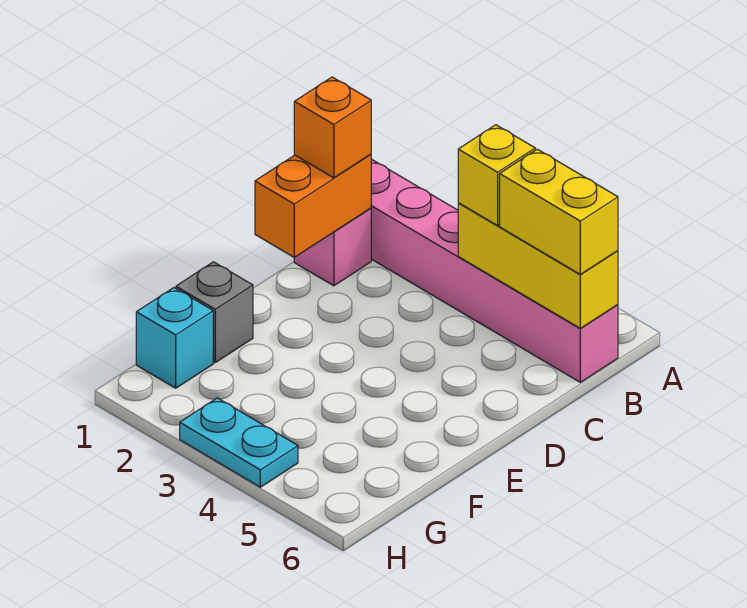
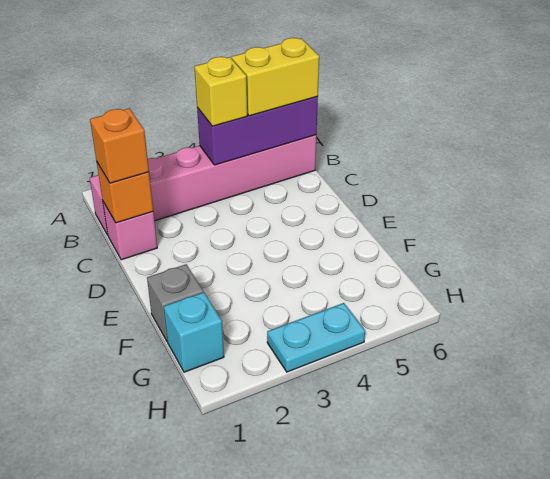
yellow 1x3 brick [458,203,618,328] -> purple 1x3 brick [197,97,318,165]
orange 1x2 brick [255,154,371,258] -> orange 1x1 brick [97,163,153,223]

